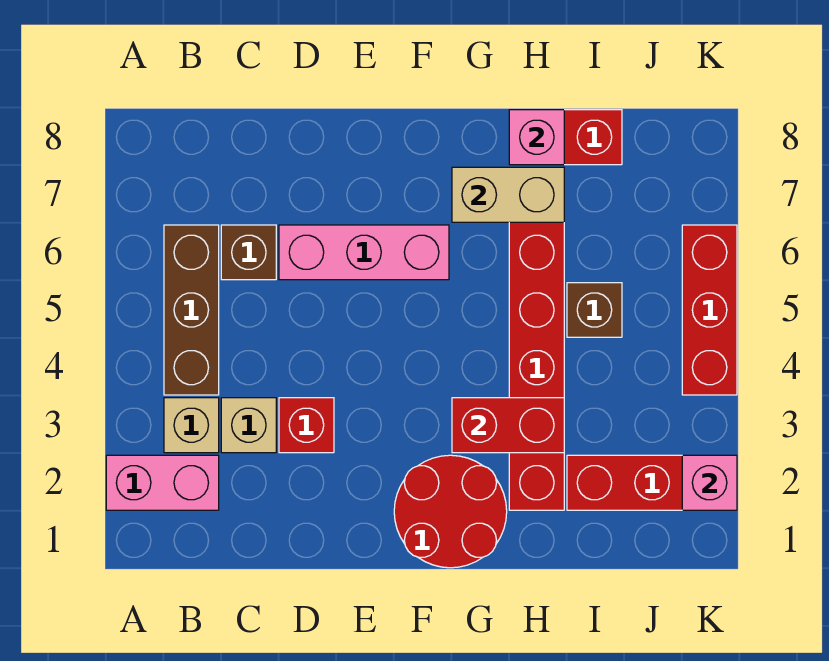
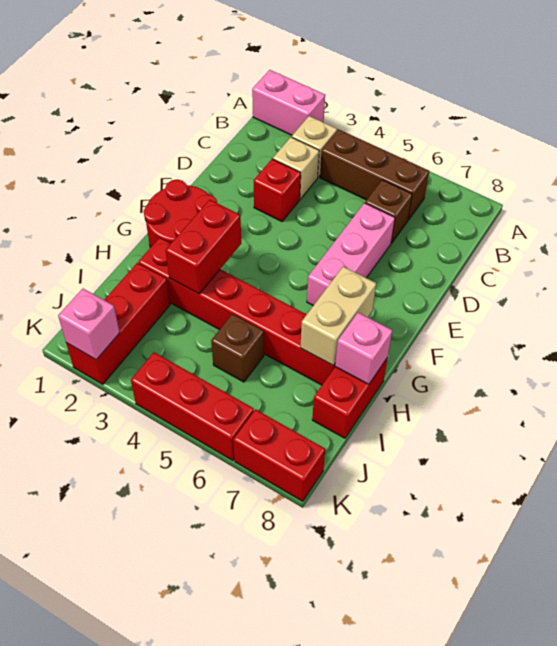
pink 1x2 brick [106,455,219,510] -> pink 1x2 brick turned to [252,70,325,135]
none -> red 1x2 brick [233,409,325,501]

